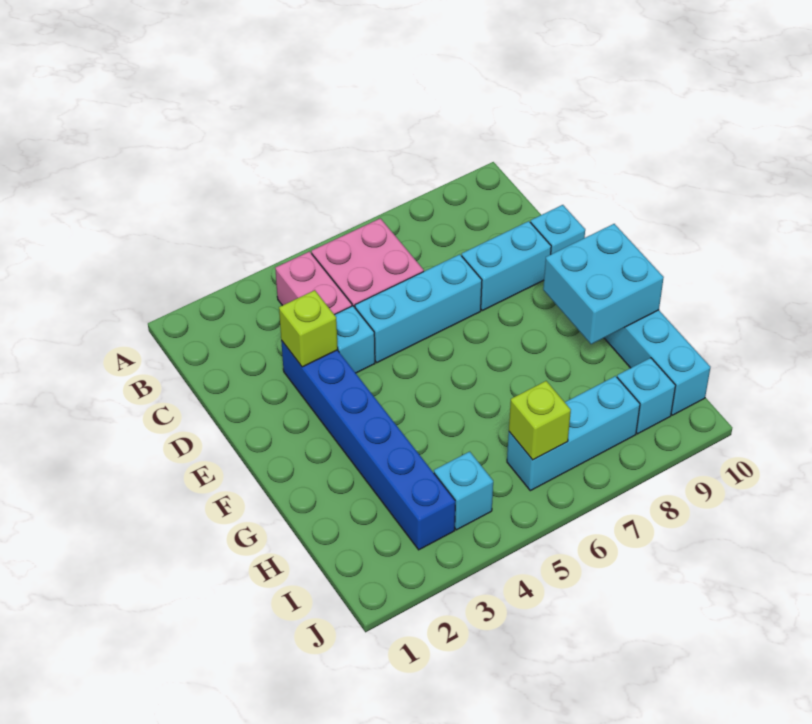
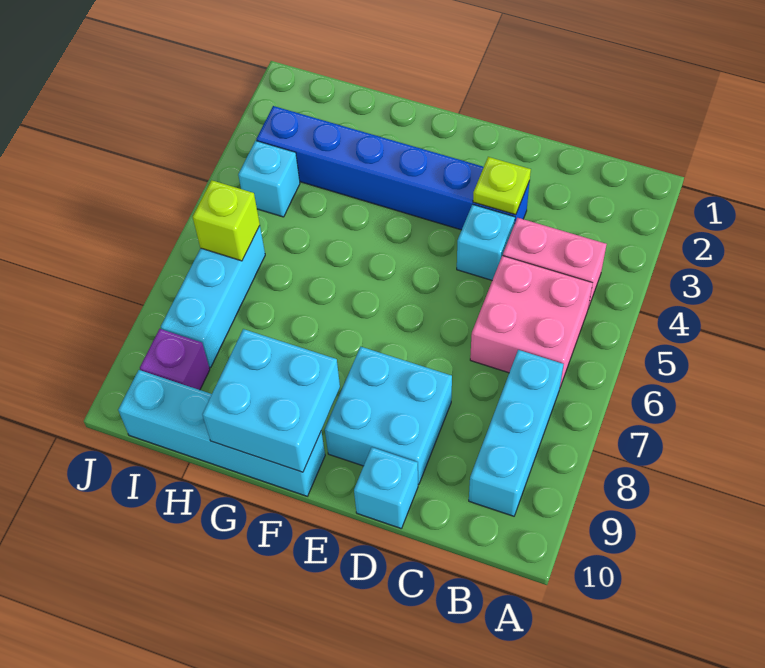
lime 1x1 brick [279,290,338,367] -> lime 1x1 plate [473,157,531,215]
cyan 1x3 brick [355,254,482,363] -> cyan 1x3 brick moved to [469,350,564,516]
cyan 1x2 brick [462,221,551,311] -> cyan 2x2 brick [325,346,452,485]
cyan 1x1 brick [617,358,676,434] -> purple 1x1 brick [140,329,210,390]

